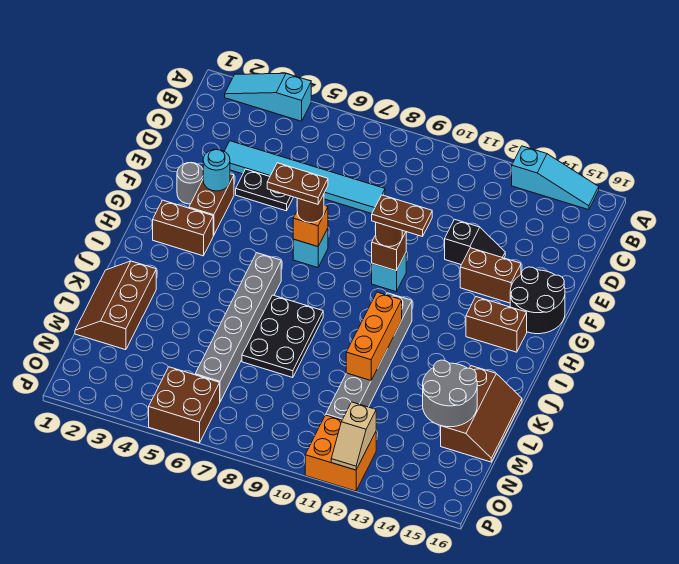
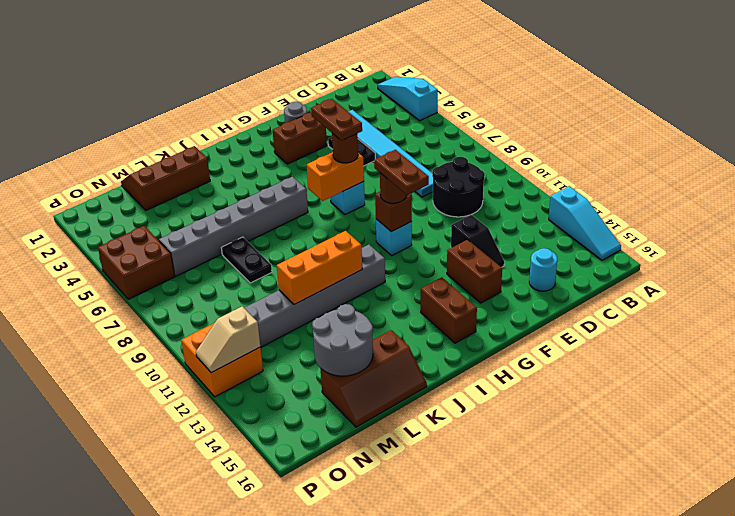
cyan 1x1 round brick [203,150,230,191] -> cyan 1x1 round brick moved to [529,248,557,291]
black 2x2 round brick [510,267,565,334] -> black 2x2 round brick moved to [432,157,485,217]
orange 1x1 brick [293,205,328,247] -> orange 1x2 brick [307,152,364,201]
brown 1x2 brick [153,200,213,256] -> none
black 2x3 plate [242,295,323,378] -> black 1x2 plate [222,237,272,283]

